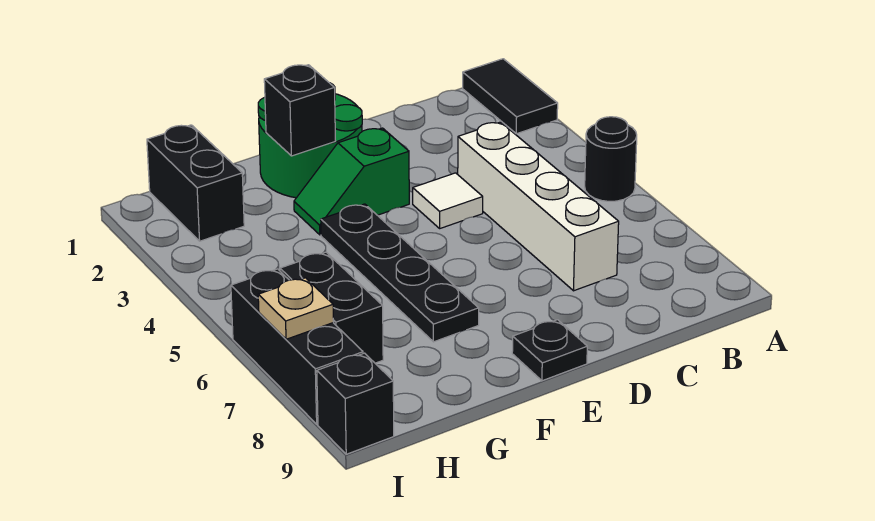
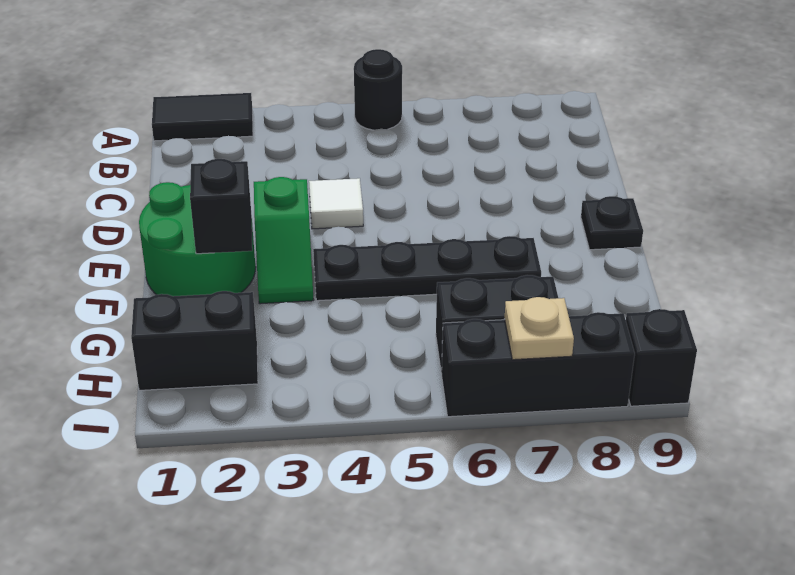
white 1x4 brick [458,122,619,291] -> none

